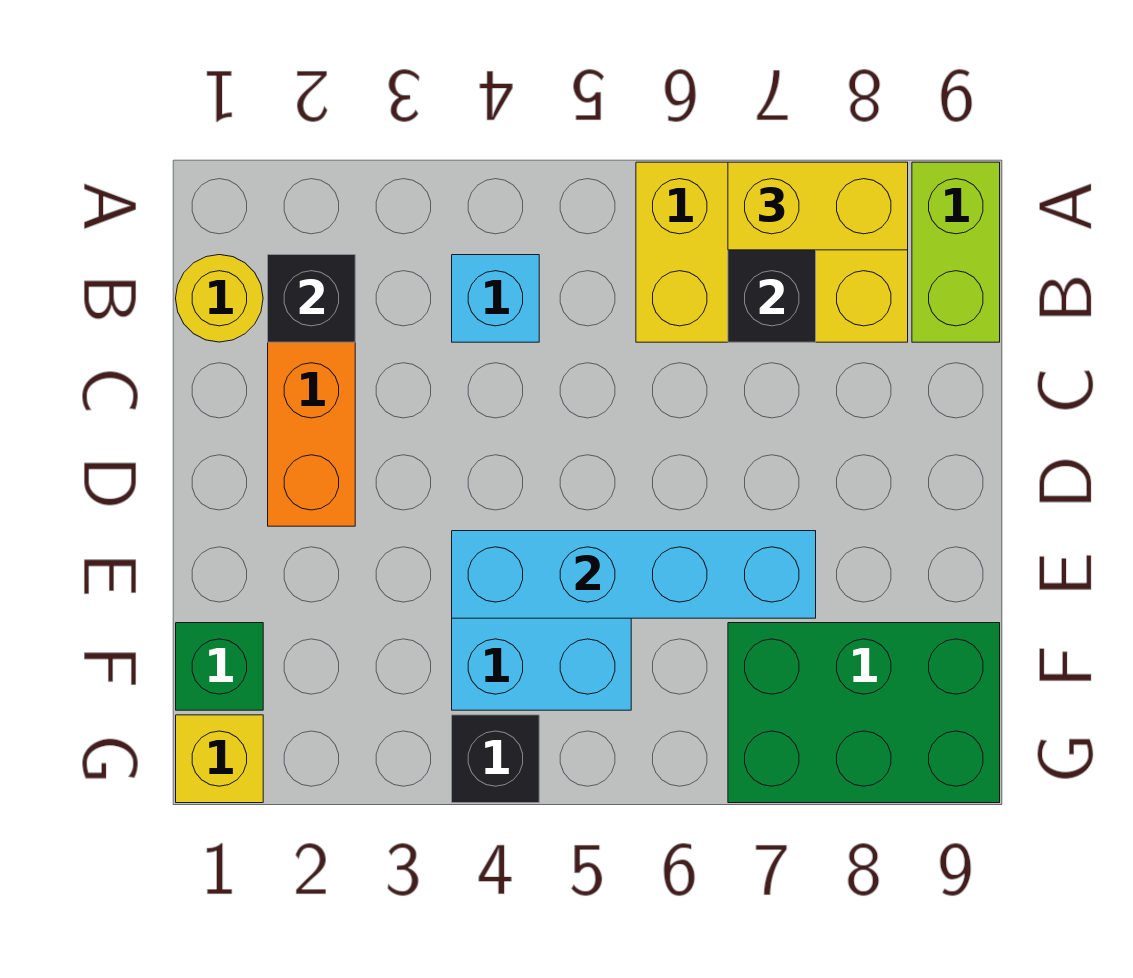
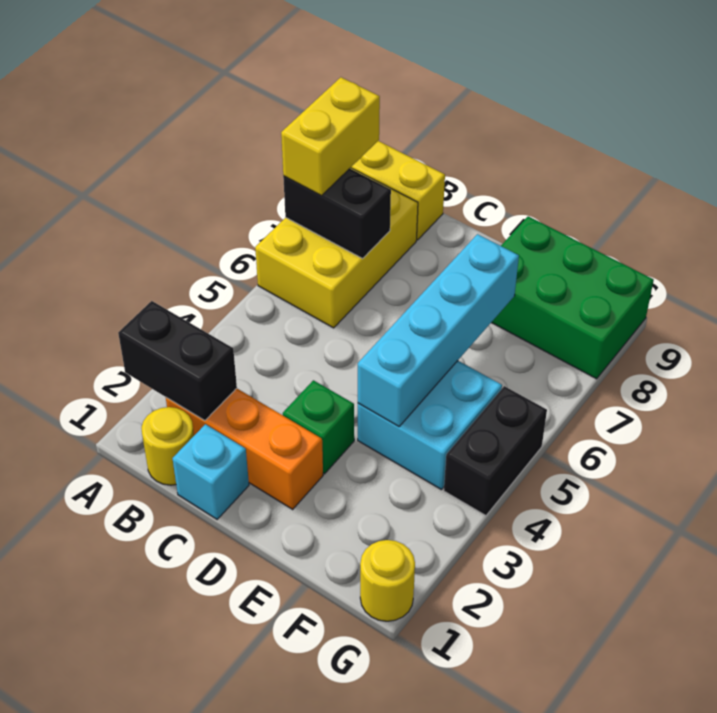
lime 1x2 brick [912,162,1000,342] -> yellow 1x2 brick [351,141,445,240]
black 1x1 brick [268,255,355,342] -> black 1x2 brick [118,301,237,421]
cyan 1x1 brick [452,255,539,342] -> cyan 1x1 brick moved to [172,424,249,519]
green 1x1 brick [176,623,263,710] -> green 1x1 brick moved to [283,380,354,474]
green 2x3 brick [728,623,1000,803] -> green 2x3 brick turned to [491,216,654,379]
yellow 1x1 brick [176,715,263,803] -> yellow 1x1 round brick [360,540,415,621]
black 1x1 brick [452,715,539,803] -> black 1x2 brick [444,386,547,516]

